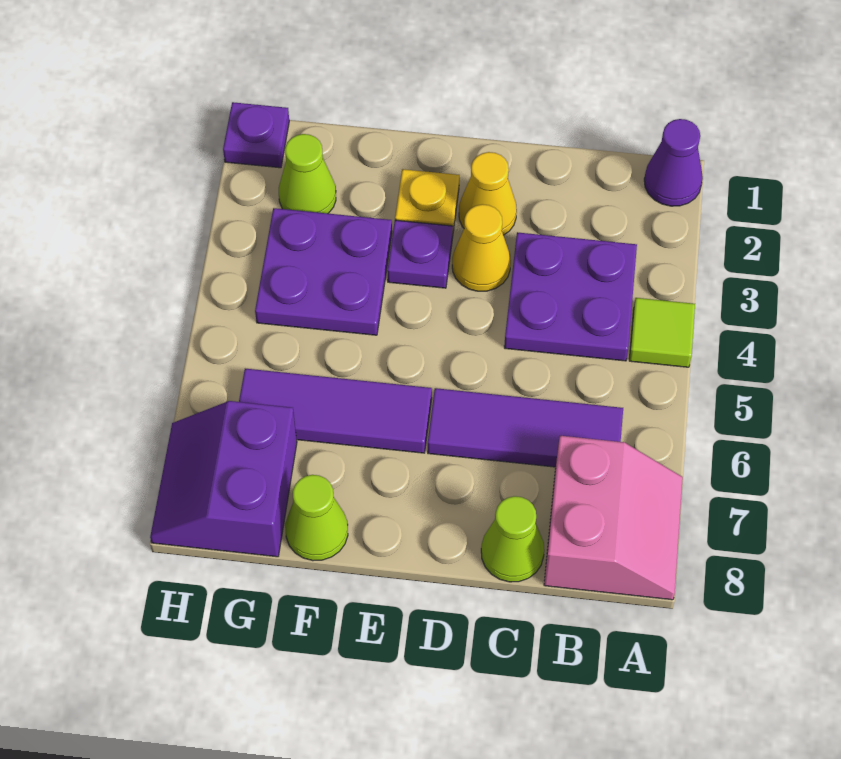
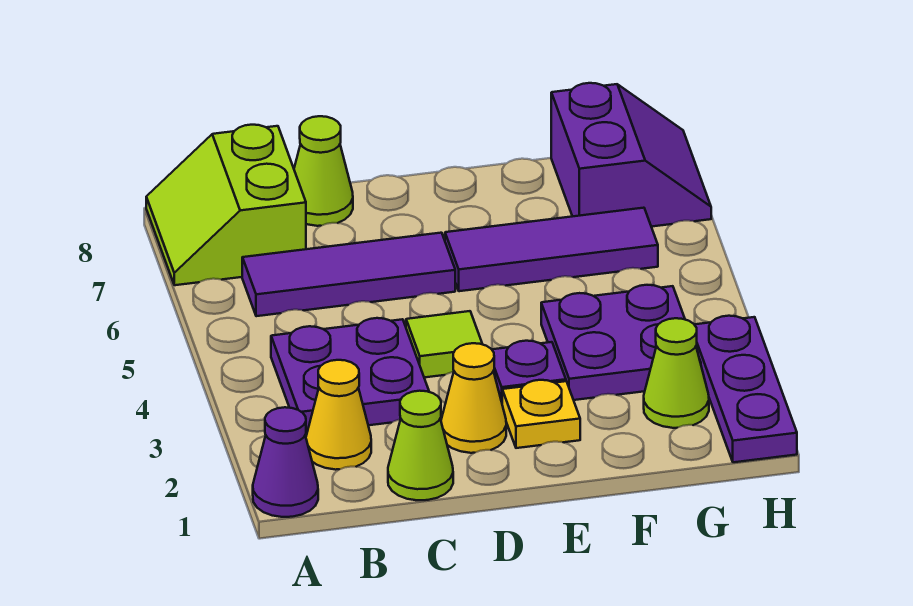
lime 1x1 tile [629,298,695,367] -> lime 1x1 tile moved to [406,311,482,378]
pink 2x2 slope [544,436,683,600] -> lime 2x2 slope [146,125,306,285]
yellow 1x1 cone [452,204,511,291] -> yellow 1x1 cone moved to [306,360,371,470]
lime 1x1 cone [285,475,348,561] -> lime 1x1 cone moved to [388,391,453,500]
purple 1x1 plate [223,102,289,168] -> purple 1x3 plate [694,316,797,462]

